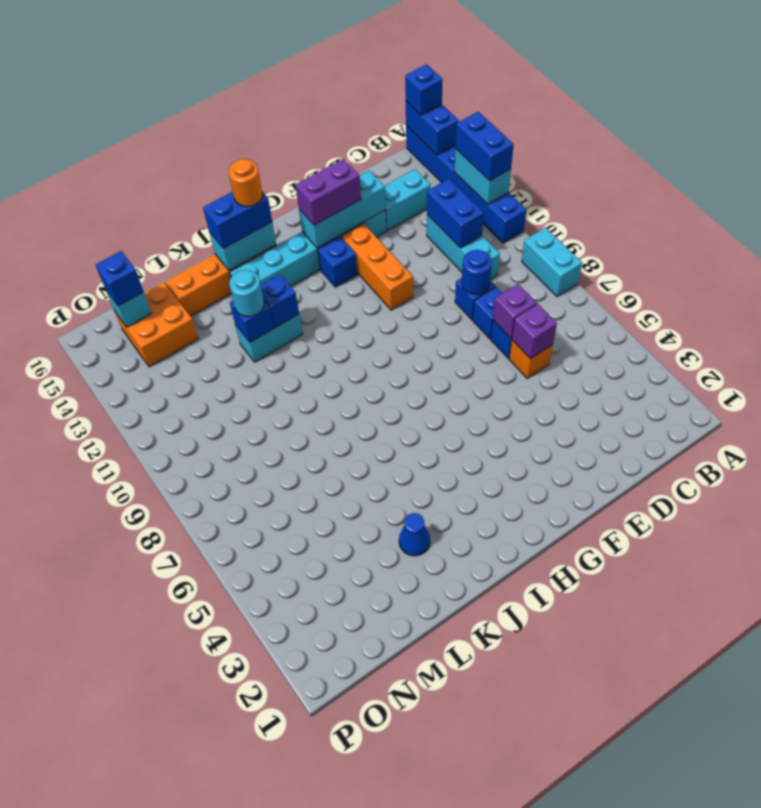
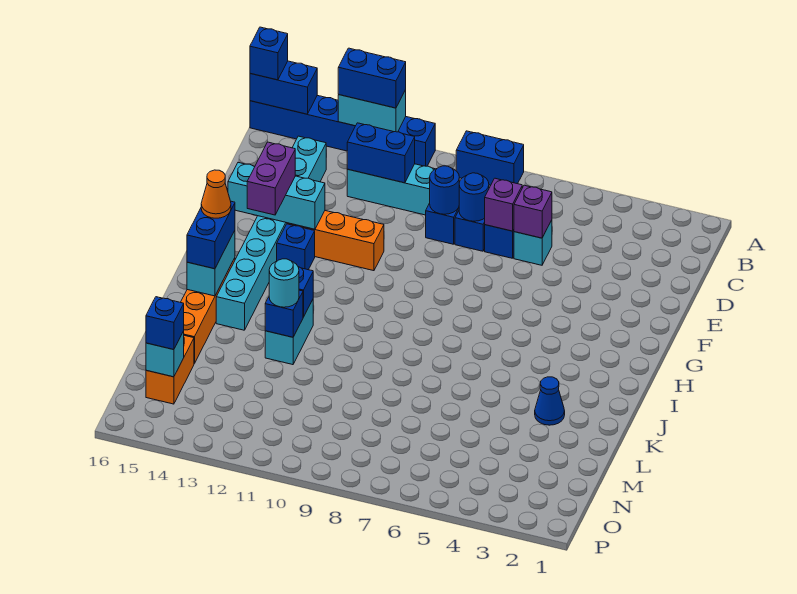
cyan 1x2 brick [522,228,582,297] -> blue 1x2 brick [456,131,524,185]
orange 1x1 brick [509,340,553,378] -> cyan 1x1 brick [514,220,552,265]
none -> blue 1x1 round brick [459,173,489,221]
cyan 1x3 brick [299,171,386,248] -> cyan 1x3 brick turned to [228,163,325,229]
orange 1x1 round brick [229,159,263,206] -> orange 1x1 cone [201,170,231,218]
orange 2x2 brick [114,282,198,367] -> orange 1x2 brick [146,335,194,404]

